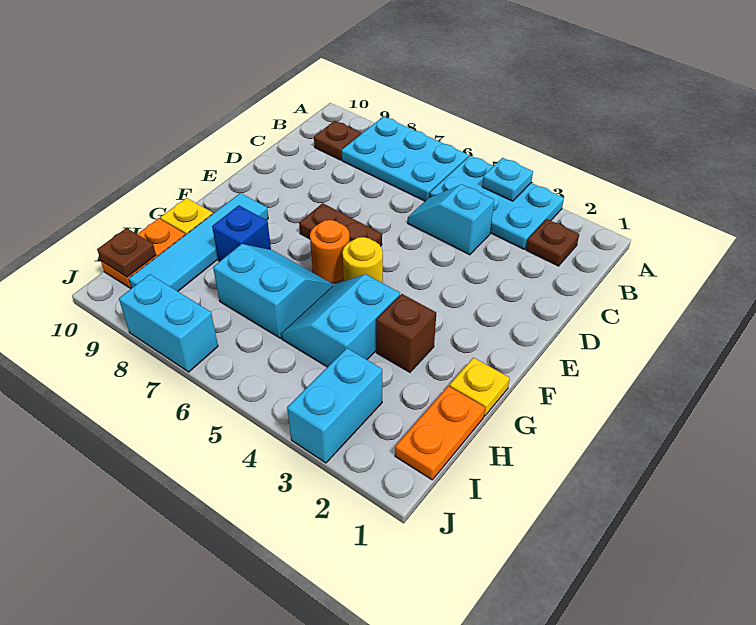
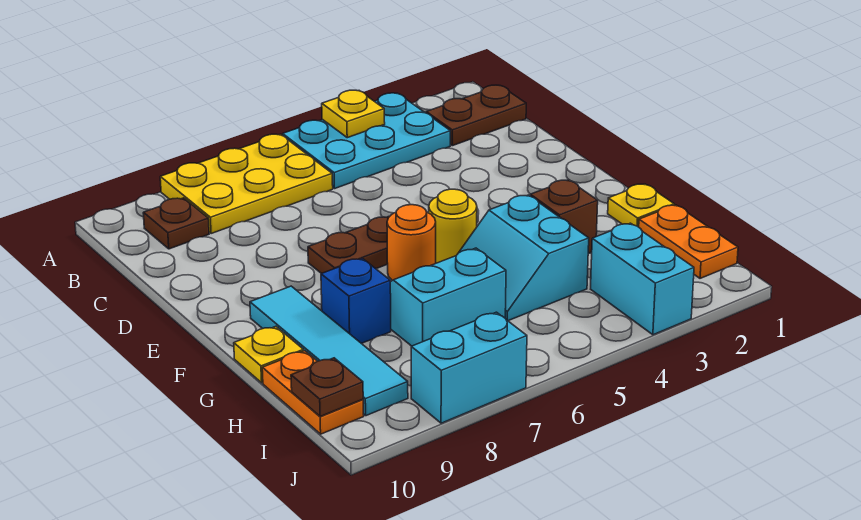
cyan 1x1 plate [482,158,533,201] -> yellow 1x1 plate [322,90,385,138]
cyan 2x3 plate [341,117,469,201] -> yellow 2x3 plate [160,134,333,233]
brown 1x1 plate [526,219,579,266] -> brown 1x2 plate [426,85,526,146]
cyan 1x2 slope [408,184,494,255] -> none

